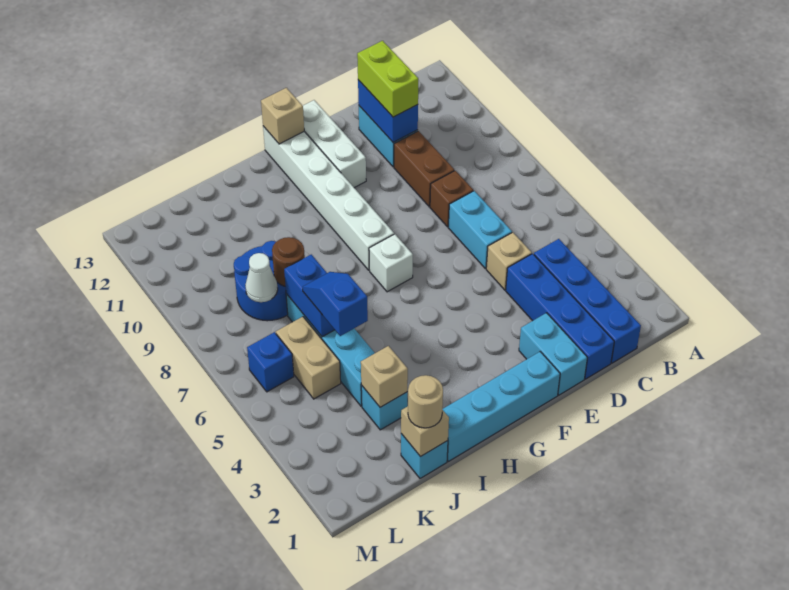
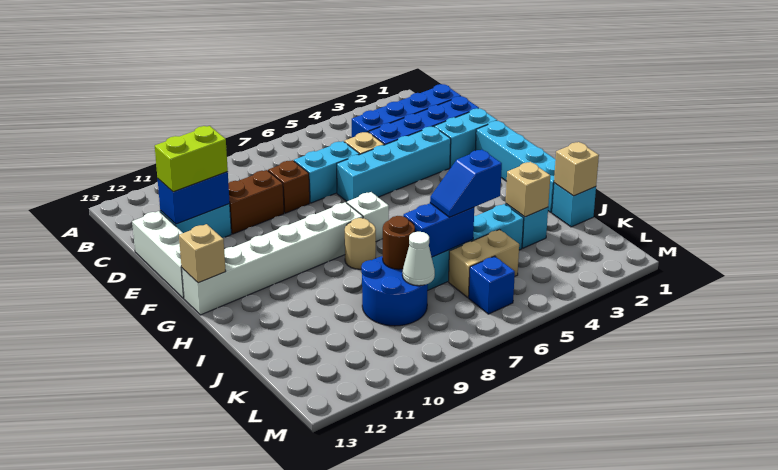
none -> cyan 1x4 brick [337,126,451,201]
white 1x3 brick [303,100,366,188] -> white 1x3 brick turned to [132,211,184,298]
tan 1x1 round brick [408,375,443,428] -> tan 1x1 round brick moved to [345,218,376,269]

